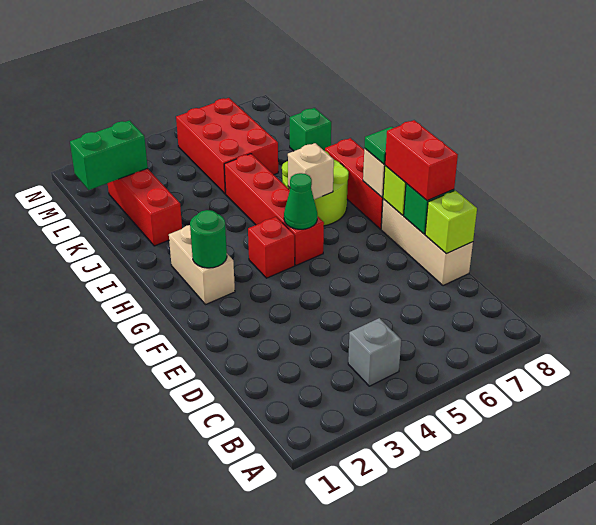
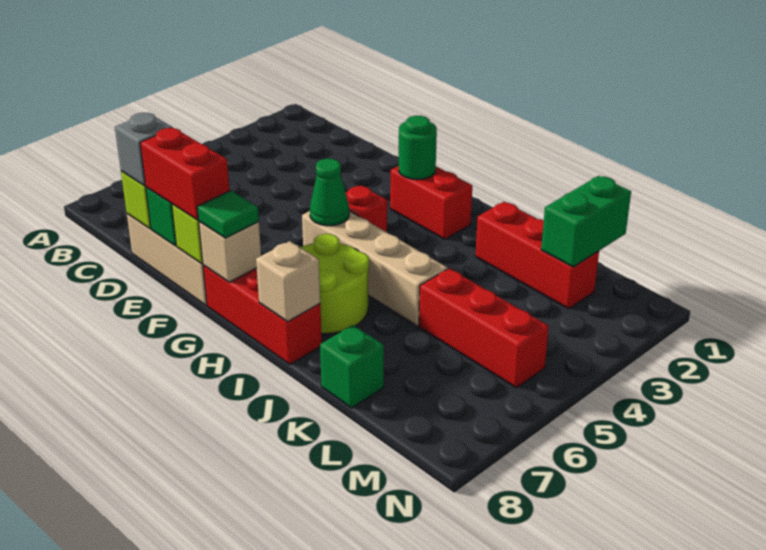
grey 1x1 brick [348,318,401,386] -> grey 1x1 brick moved to [115,113,173,186]
tan 1x2 brick [169,225,235,305] -> red 1x2 brick [390,166,472,239]
red 1x4 brick [224,154,324,265] -> tan 1x4 brick [302,211,448,326]
tan 1x1 brick [288,143,334,199] -> tan 1x1 brick moved to [256,241,320,322]
red 2x3 brick [176,98,278,194] -> red 1x3 brick [419,268,549,388]

